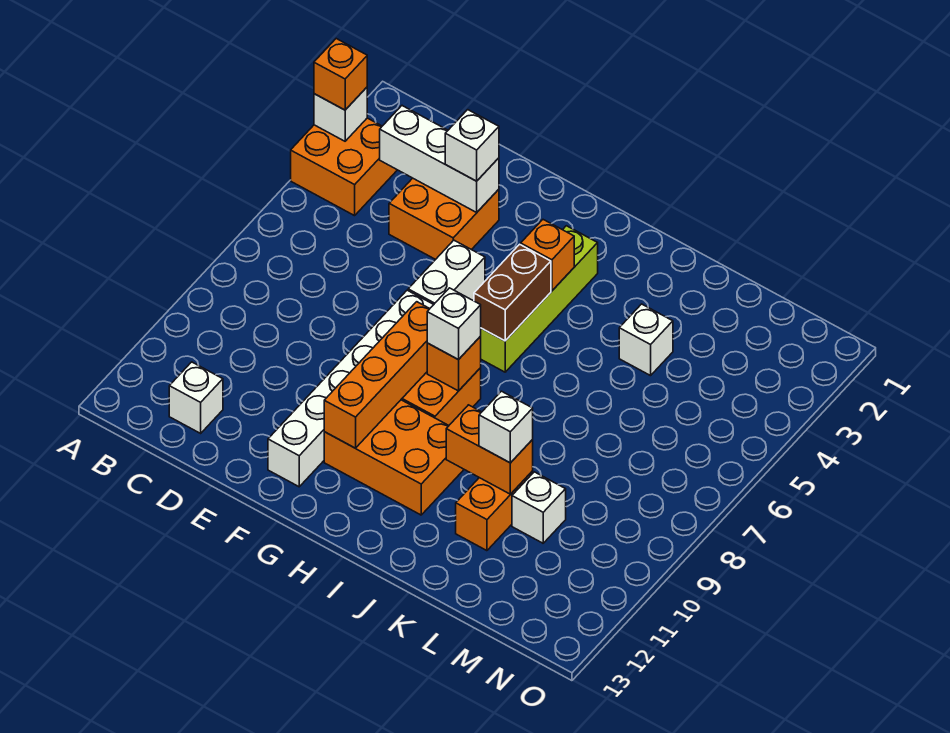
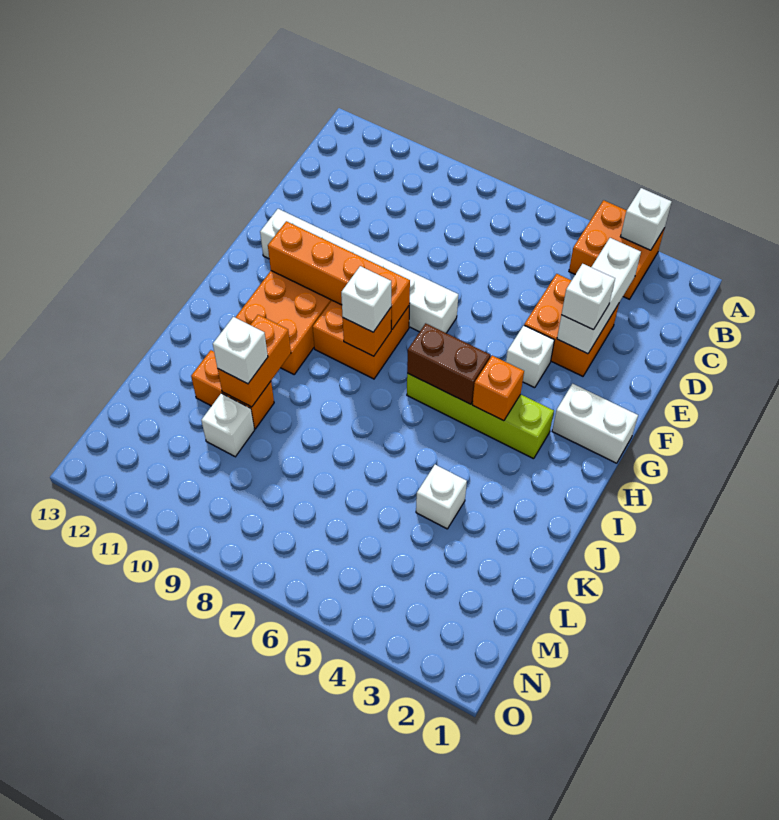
orange 1x1 brick [314,39,367,110] -> none
white 1x1 brick [169,362,223,433] -> white 1x1 brick moved to [506,325,554,388]
white 1x2 brick [408,240,485,304] -> white 1x2 brick moved to [552,384,638,463]

